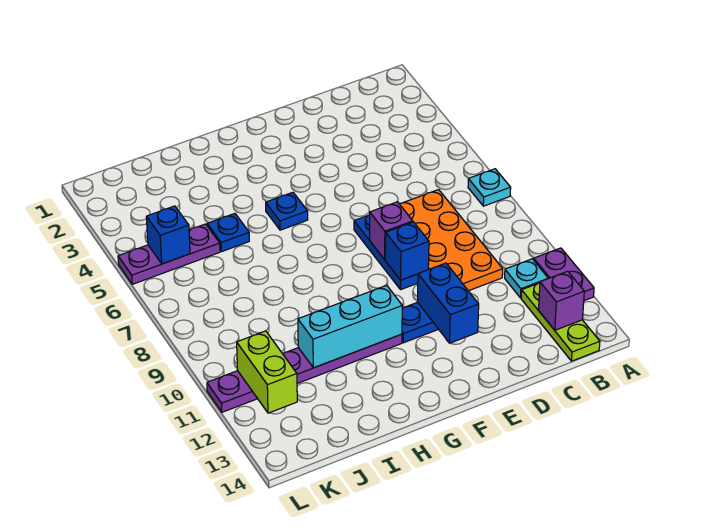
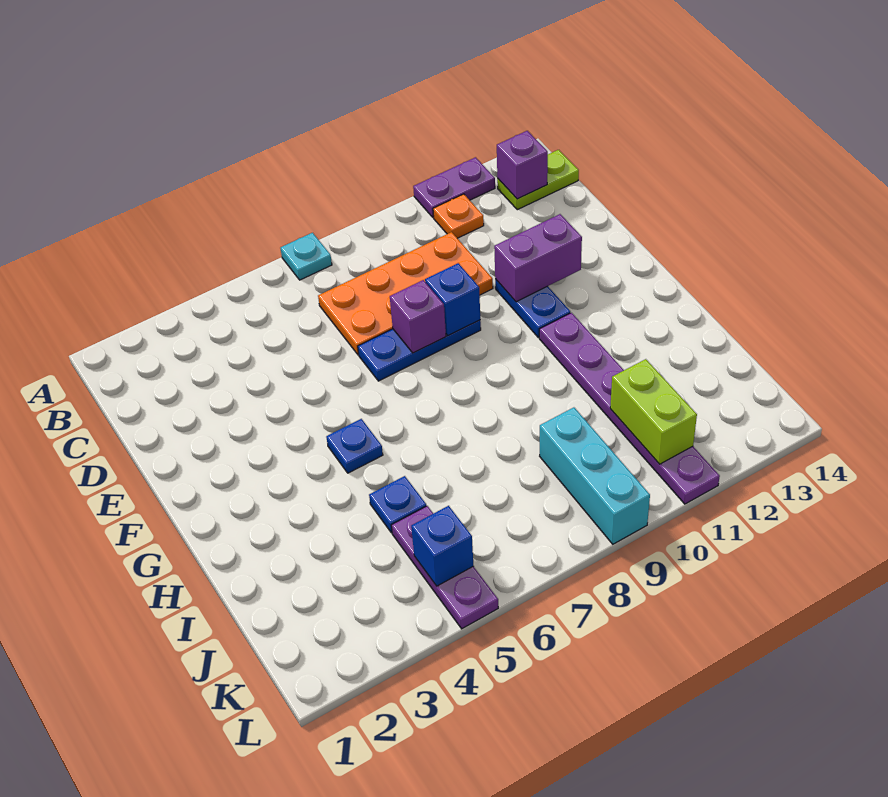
cyan 1x1 plate [505,259,548,298] -> orange 1x1 plate [433,194,484,238]
lime 1x3 plate [521,283,600,361] -> lime 1x2 plate [497,150,579,210]
blue 1x2 brick [417,263,479,343] -> purple 1x2 brick [494,214,582,302]
cyan 1x3 brick [298,285,402,368] -> cyan 1x3 brick moved to [540,408,650,544]
lime 1x2 brick [237,331,297,413] -> lime 1x2 brick turned to [610,359,697,464]

